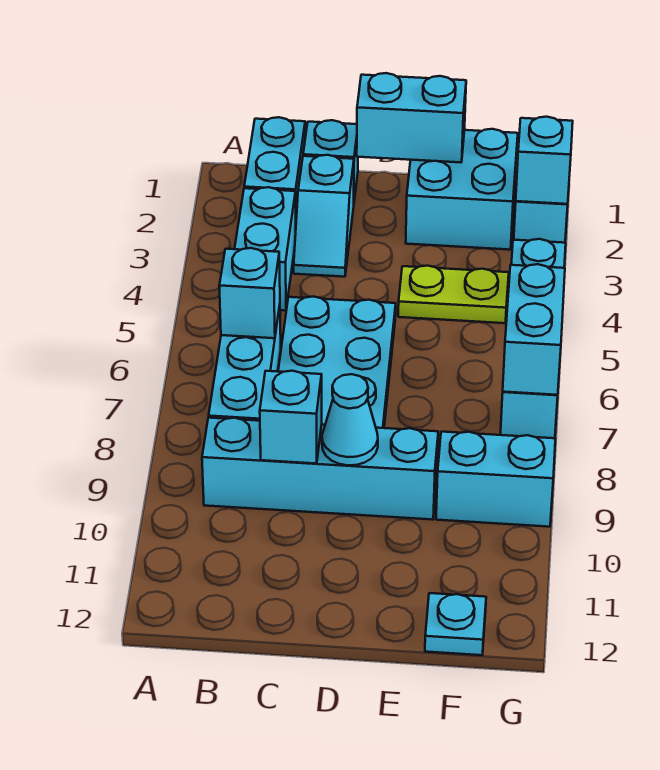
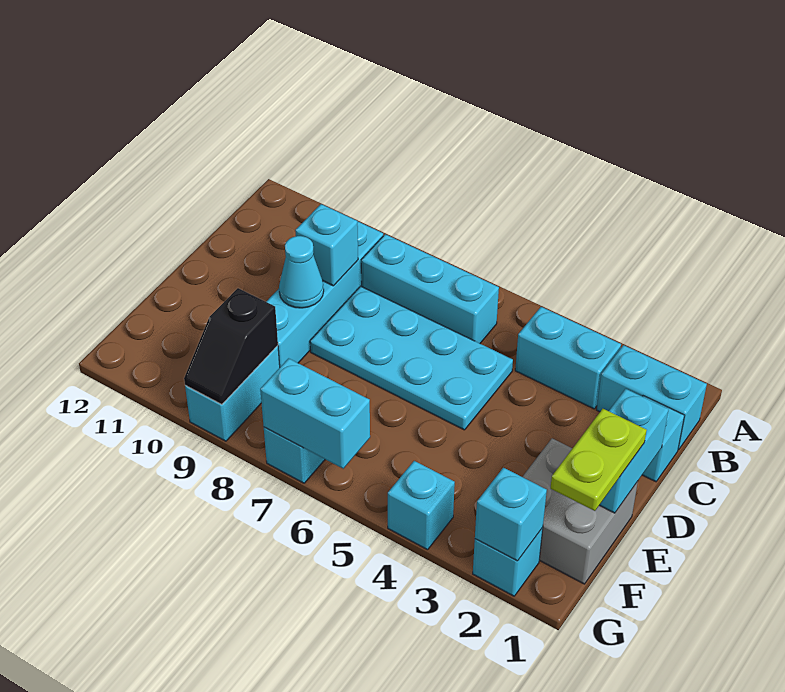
cyan 1x1 brick [219,248,280,338] -> none
cyan 1x2 slope [294,155,354,277] -> none
cyan 2x2 brick [406,129,518,250] -> grey 2x2 brick [522,438,638,584]
lime 1x2 plate [398,266,509,323] -> lime 1x2 plate moved to [550,409,647,511]
none -> black 1x2 slope [184,288,278,404]
cyan 1x1 plate [425,593,486,655] -> none

